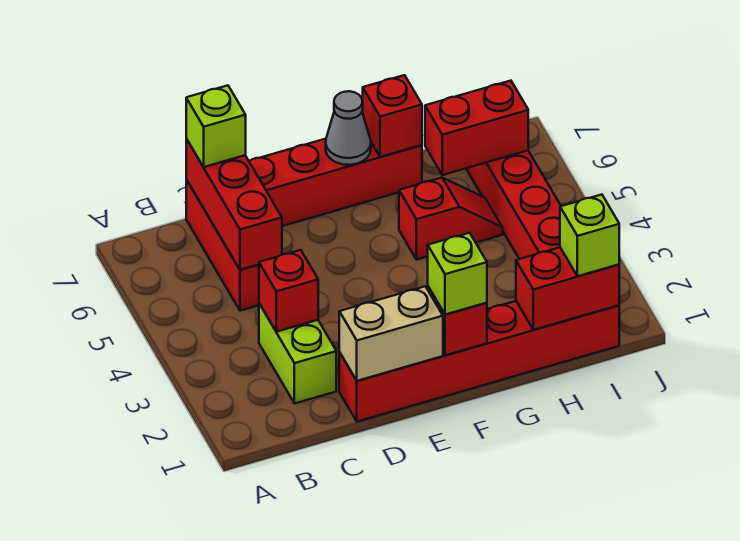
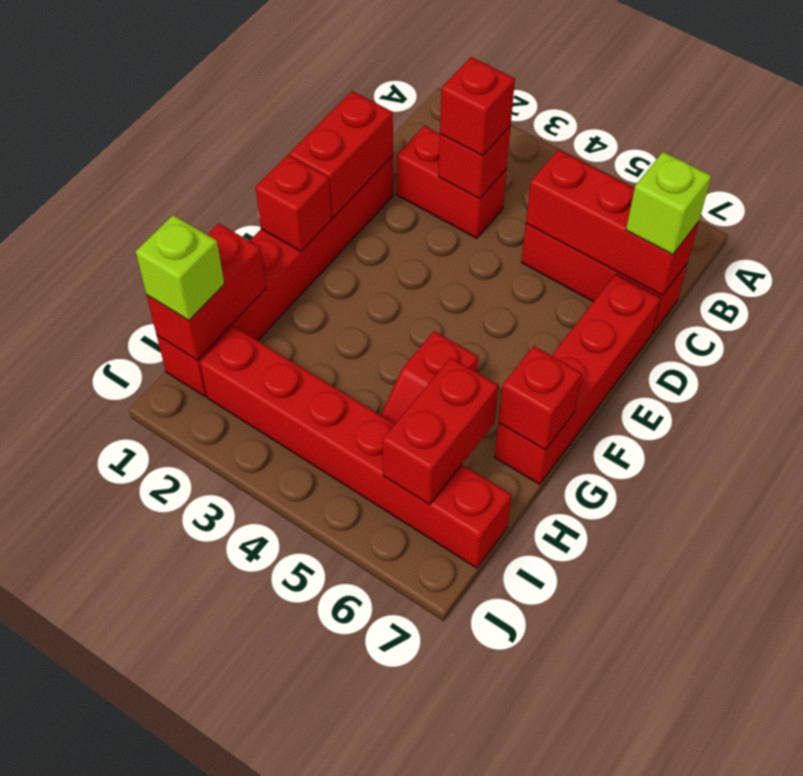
lime 1x2 brick [259,304,336,403] -> red 1x2 brick [397,126,507,238]
none -> red 1x1 brick [440,57,515,156]
tan 1x2 brick [339,286,443,381] -> red 1x2 brick [289,91,393,218]
lime 1x1 brick [428,233,487,315] -> none
grey 1x1 cone [326,91,371,165] -> none

